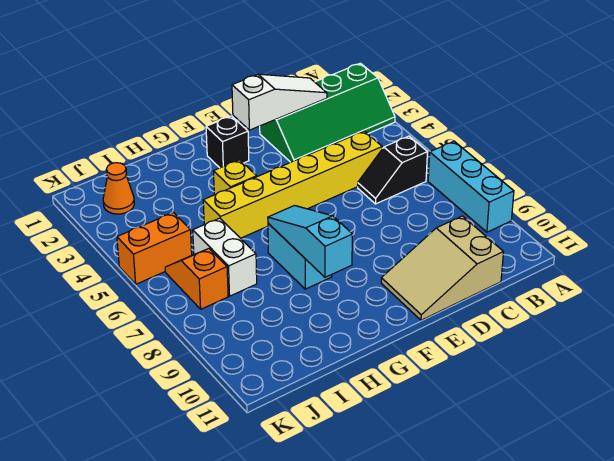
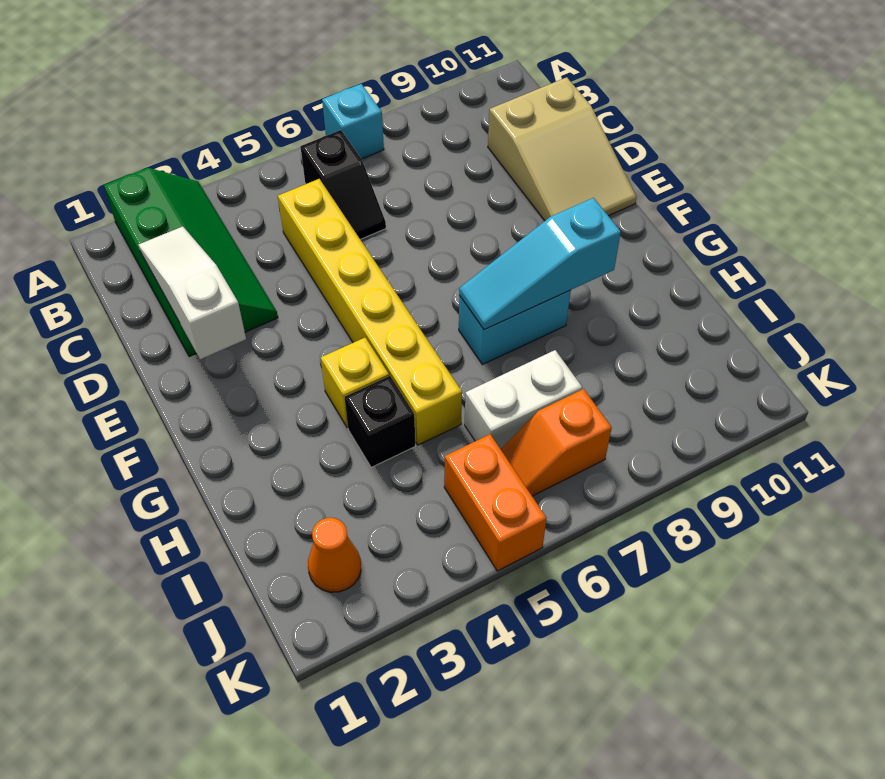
cyan 1x3 brick [428,141,514,232] -> cyan 1x1 brick [322,84,384,159]
black 1x1 brick [206,116,249,168] -> black 1x1 brick moved to [345,376,415,467]

